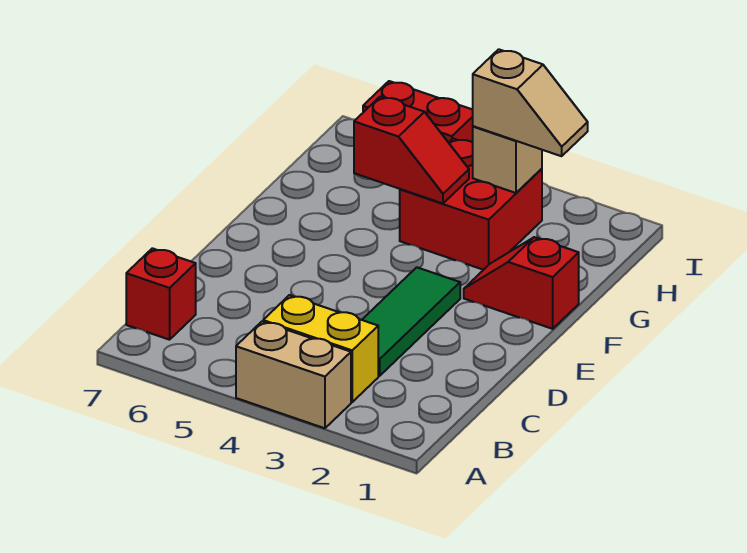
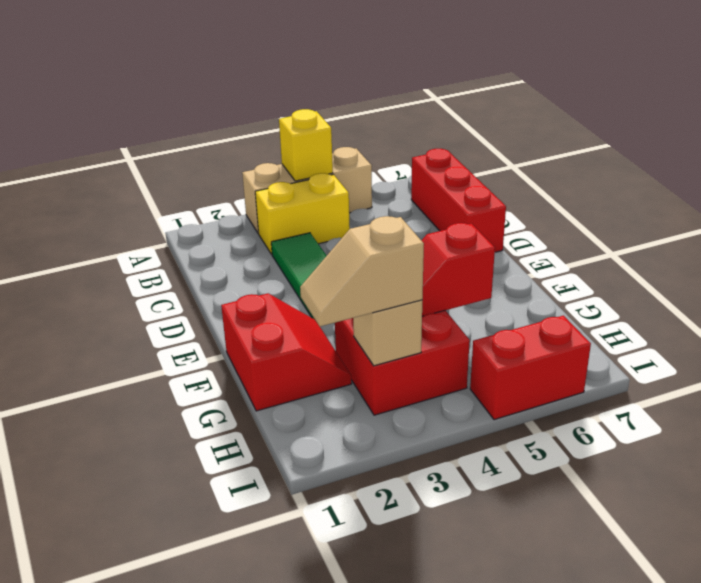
tan 1x2 brick [236,321,351,428] -> tan 1x3 brick [242,147,372,234]
none -> yellow 1x1 brick [279,109,333,181]
red 1x1 brick [126,248,196,340] -> red 1x3 brick [411,149,506,252]
red 1x2 slope [464,237,579,329] -> red 2x2 slope [221,293,352,411]

